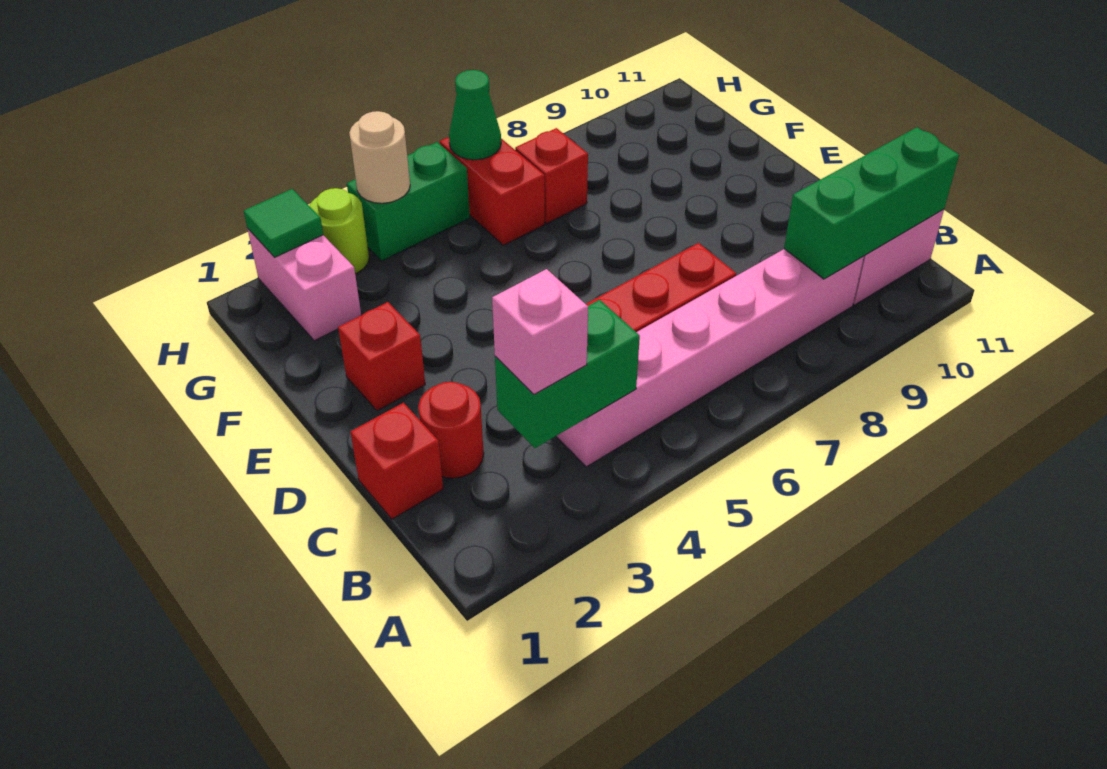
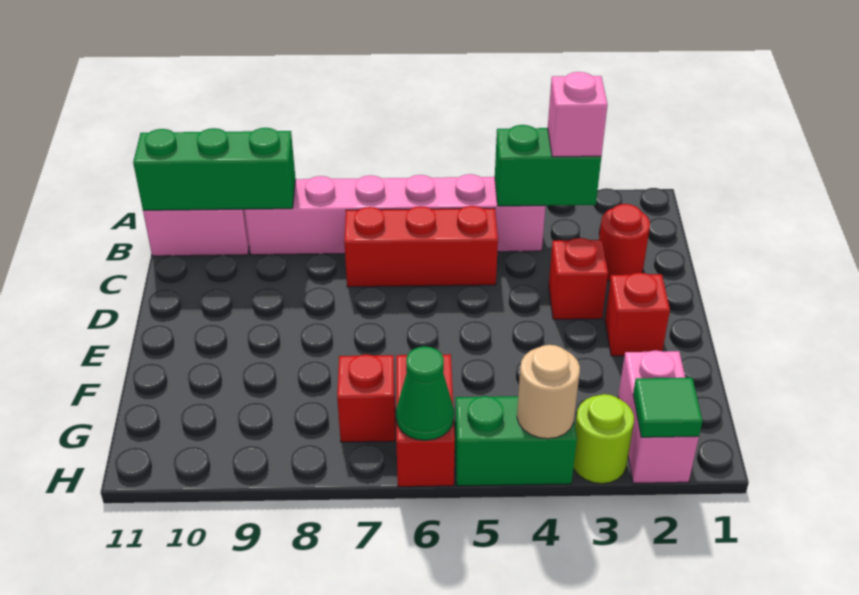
red 1x1 brick [350,403,443,519] -> red 1x1 brick moved to [549,238,608,319]

